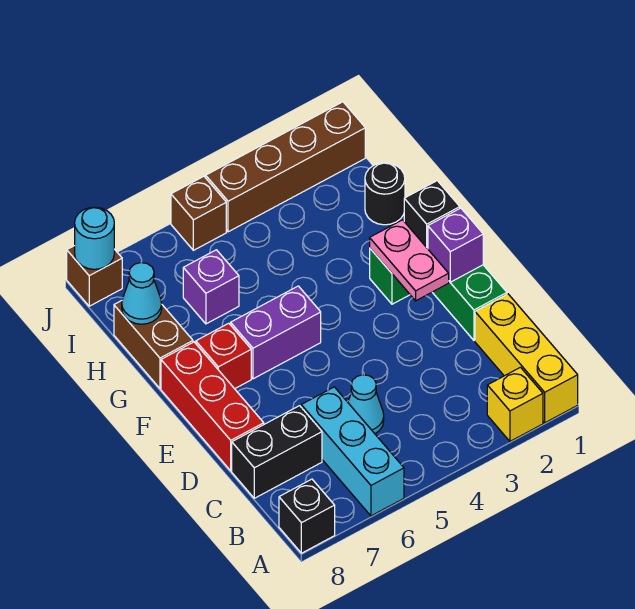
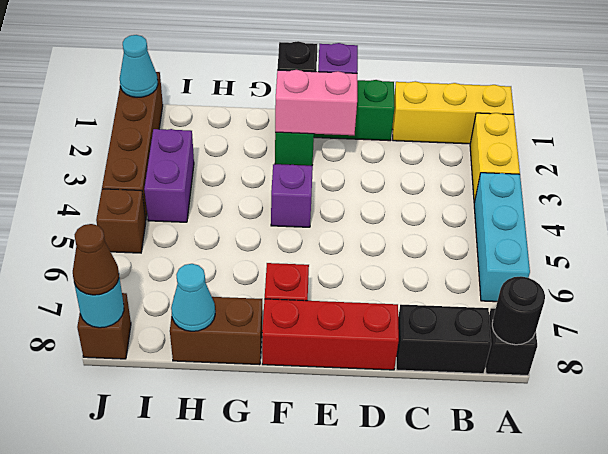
yellow 1x1 brick [487,367,543,441] -> yellow 1x2 brick [470,113,520,203]
cyan 1x3 brick [301,387,404,516] -> cyan 1x3 brick turned to [474,173,530,302]
cyan 1x1 cone [348,375,384,434] -> cyan 1x1 cone moved to [120,35,158,97]
black 1x2 brick [232,406,322,498] -> black 1x2 brick turned to [396,305,491,374]
pink 1x2 plate [370,220,449,301] -> pink 1x2 brick [275,70,357,135]
purple 1x2 brick [231,286,321,379] -> purple 1x2 brick moved to [144,129,194,222]
black 1x1 round brick [365,163,405,225] -> black 1x1 round brick moved to [492,276,545,345]
purple 1x1 brick [183,250,239,324] -> purple 1x1 brick moved to [271,164,313,227]
none -> brown 1x1 cone [73,224,119,295]

